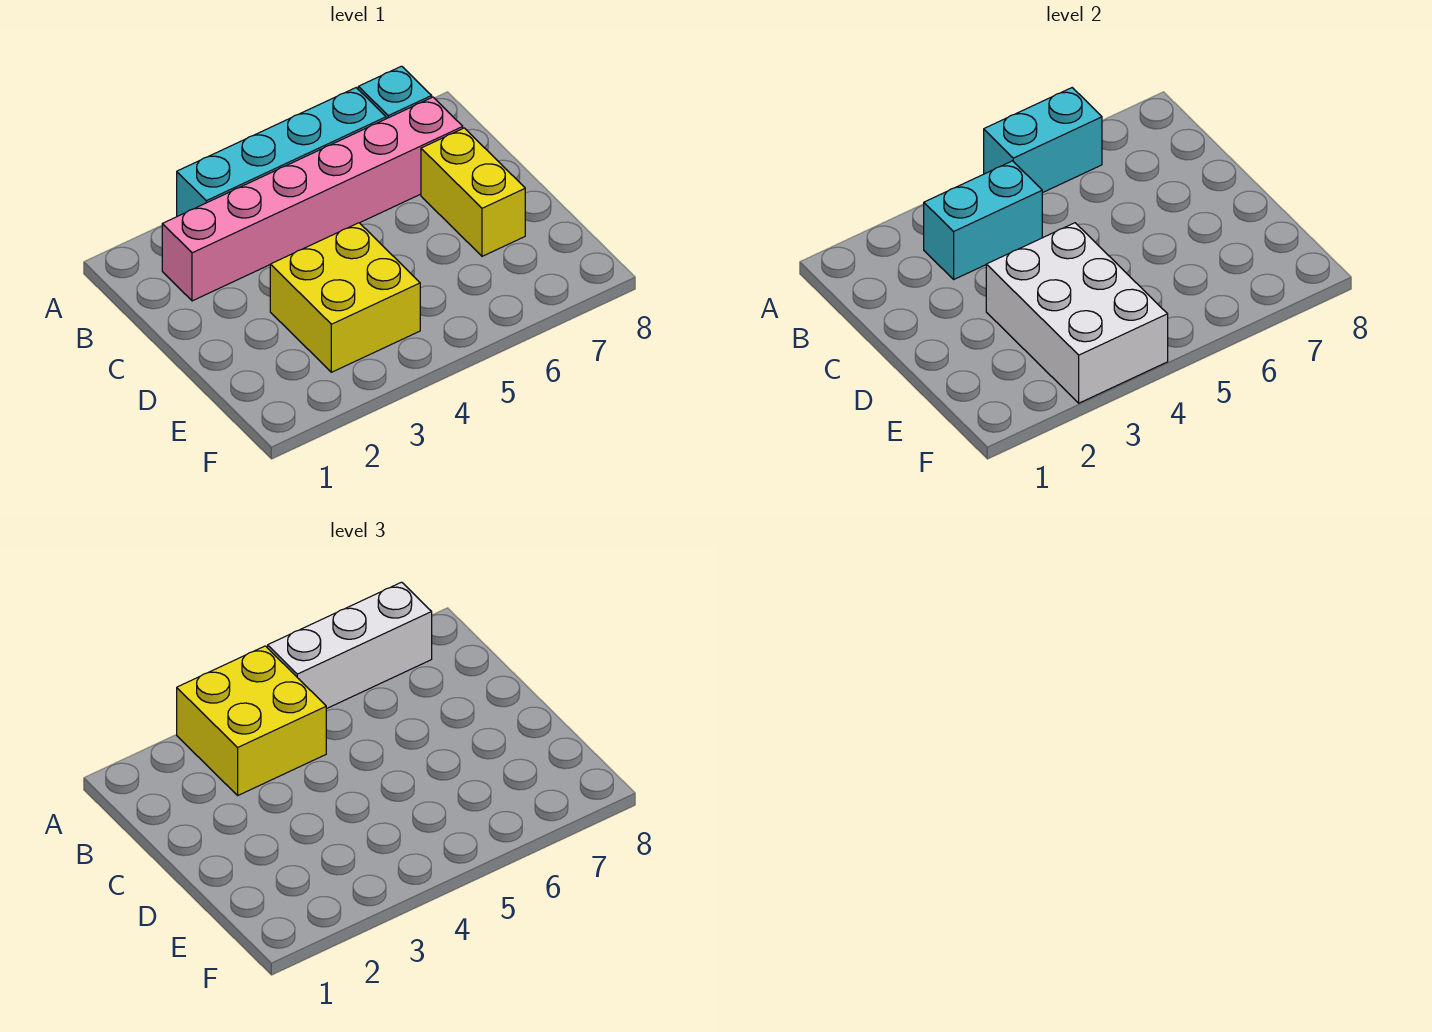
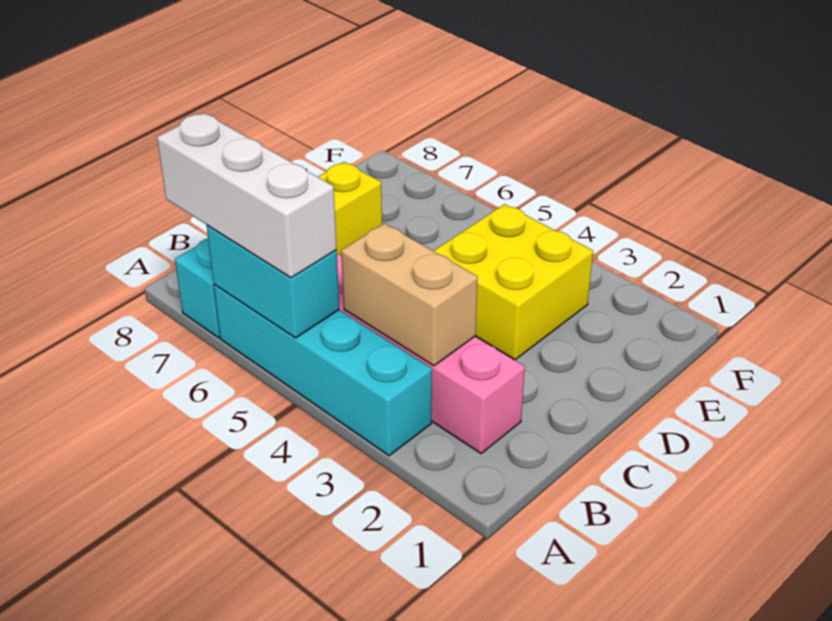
yellow 2x2 brick [177,646,326,795] -> none
cyan 1x2 brick [924,161,1042,279] -> tan 1x2 brick [341,223,478,366]
white 2x3 brick [986,223,1168,403] -> none

